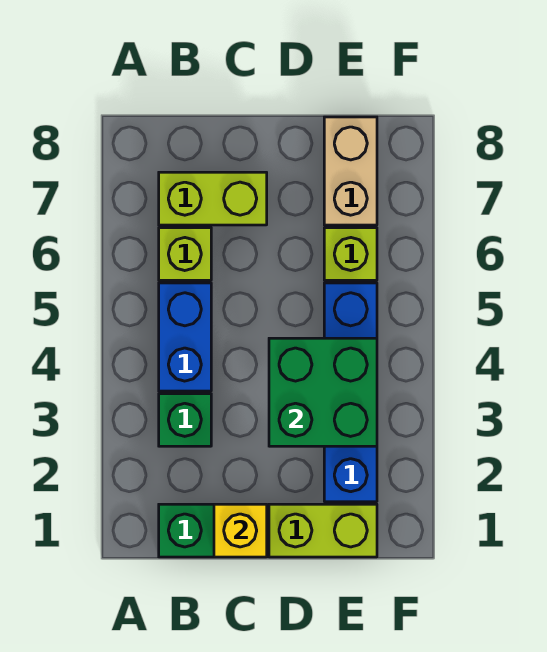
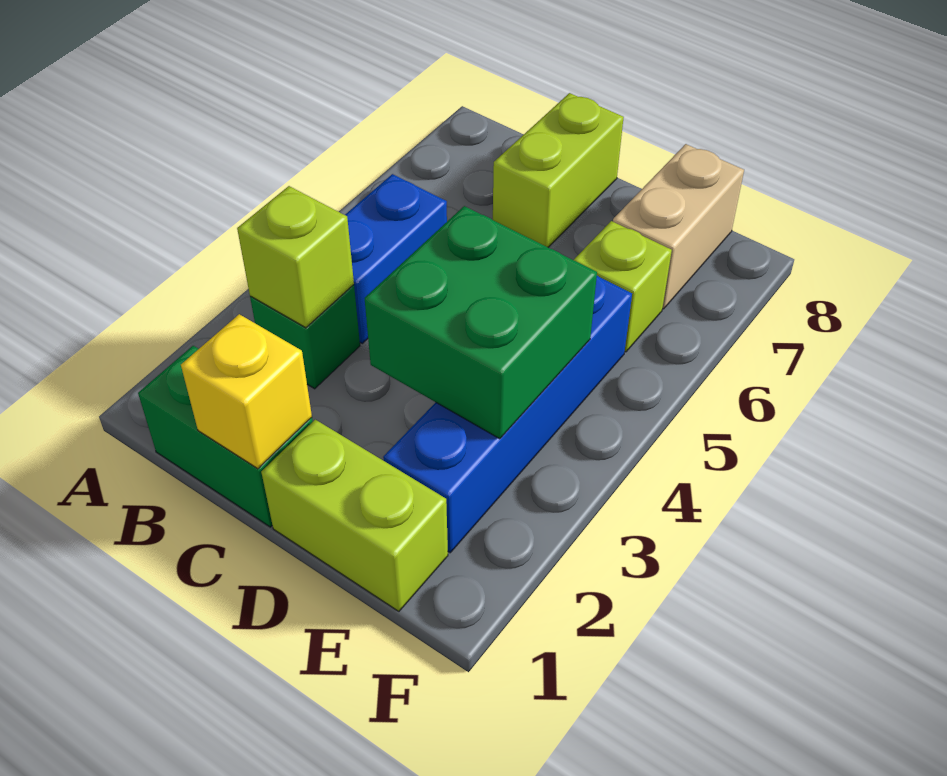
lime 1x1 brick [159,228,211,280] -> lime 1x1 brick moved to [237,186,354,328]
lime 1x2 brick [159,172,267,225] -> lime 1x2 brick turned to [493,93,624,247]

